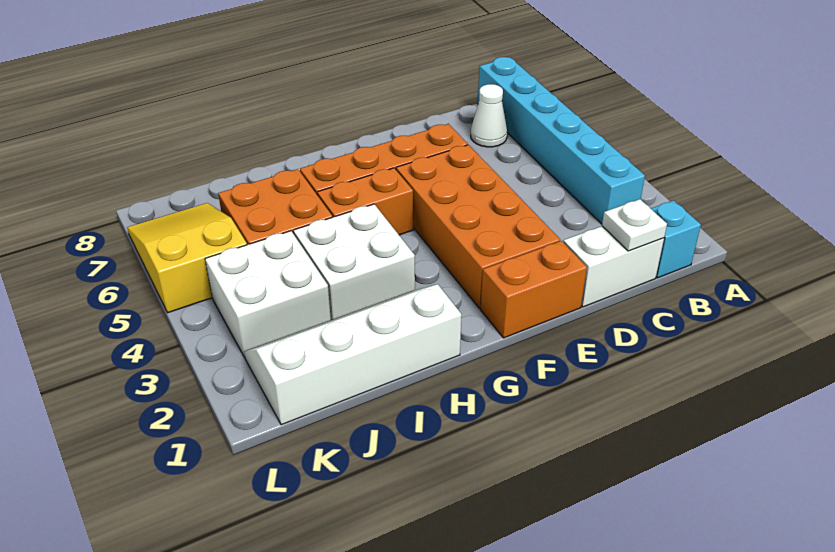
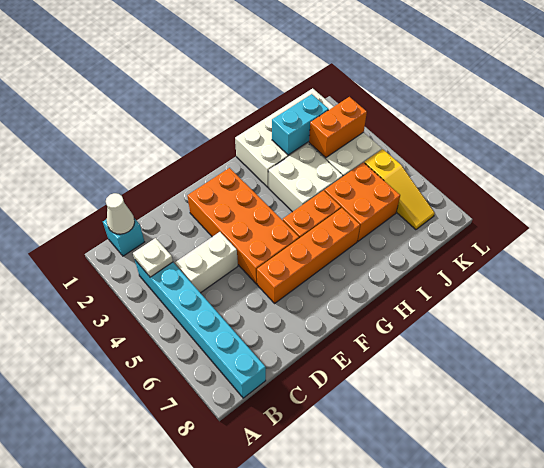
white 1x2 brick [563,226,664,307] -> white 1x2 brick moved to [175,232,238,293]
white 1x1 plate [602,199,667,251] -> white 1x1 plate moved to [133,238,173,277]
white 1x1 cone [471,84,507,147] -> white 1x1 cone moved to [106,193,135,234]
orange 1x2 brick [481,241,587,338] -> orange 1x2 brick moved to [309,97,367,158]
white 2x4 slope [244,284,462,425] -> white 2x4 brick [235,88,334,187]
none -> cyan 1x2 brick [272,94,329,155]
yellow 2x3 slope [127,203,247,313] -> yellow 1x3 slope [364,149,435,230]

